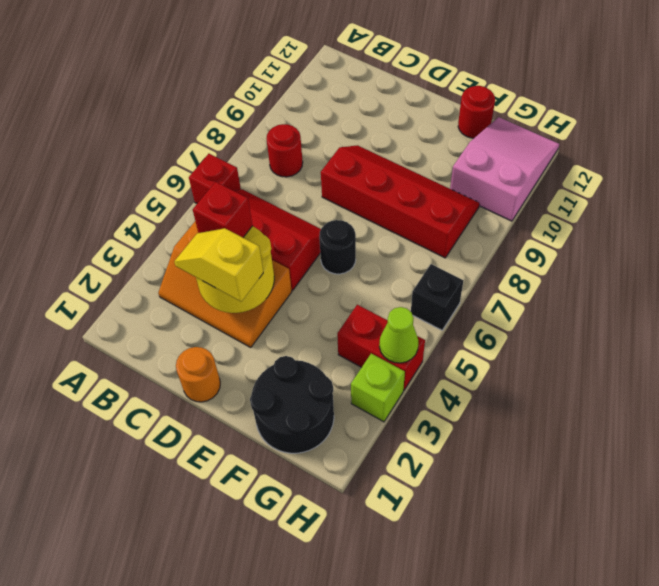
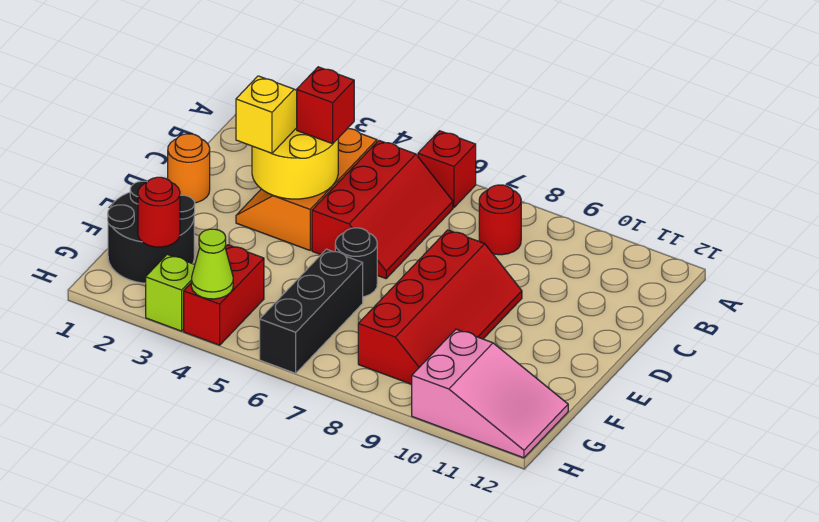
red 1x1 round brick [458,86,495,138] -> red 1x1 round brick moved to [138,177,180,247]
black 1x1 brick [411,264,463,330] -> black 1x3 brick [260,249,363,373]

